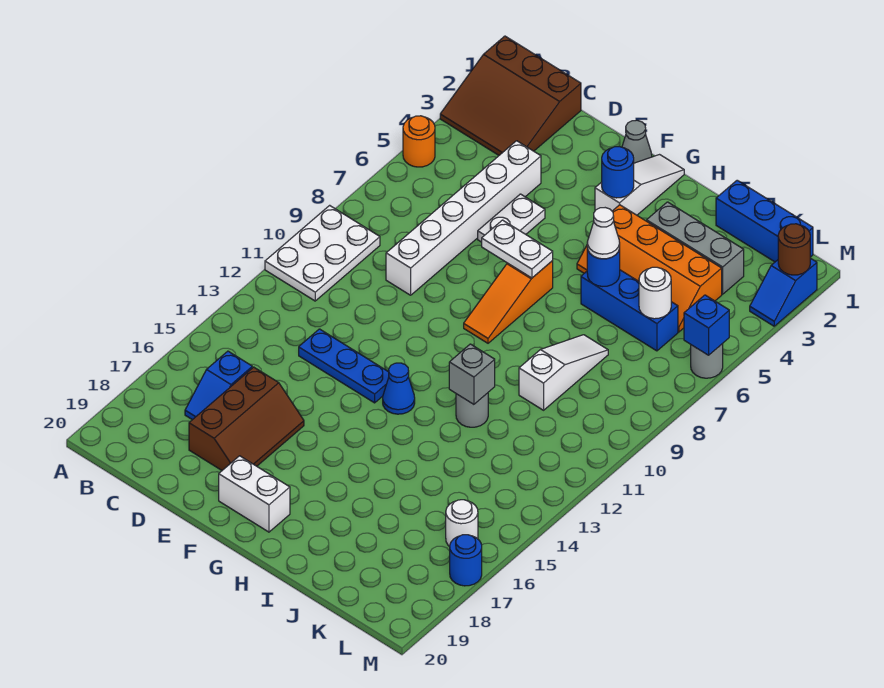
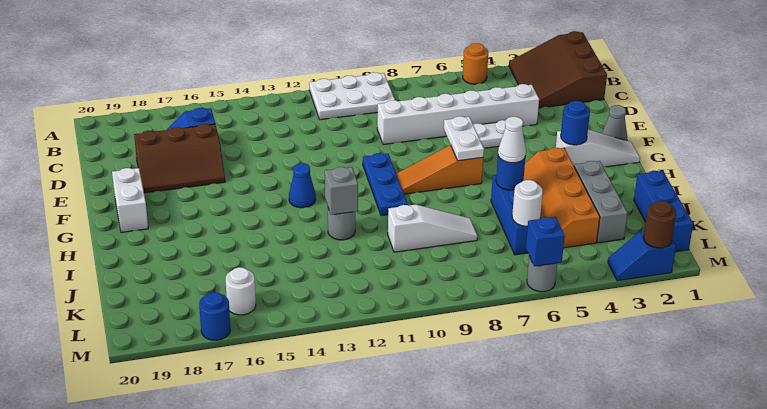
blue 1x3 plate [299,329,389,403] -> blue 1x3 plate moved to [363,153,408,216]

